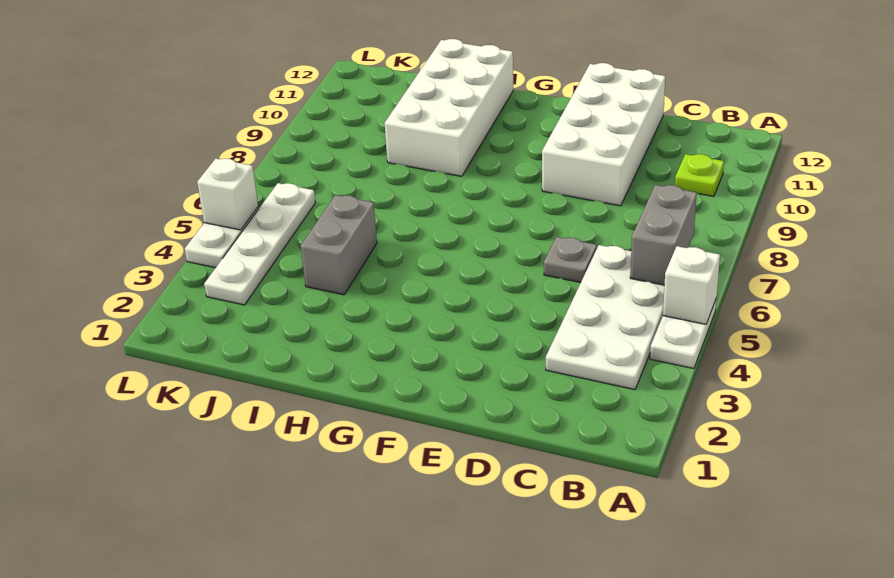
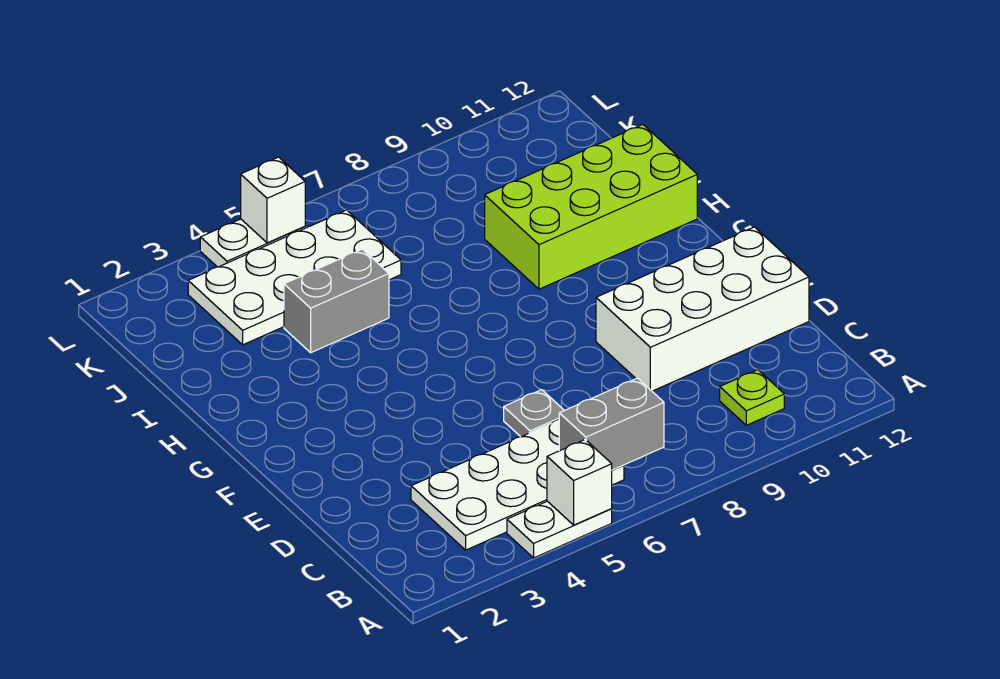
white 2x4 brick [385,39,513,176] -> lime 2x4 brick [485,125,697,289]
white 1x4 plate [204,183,315,305] -> white 2x4 plate [188,210,401,345]

